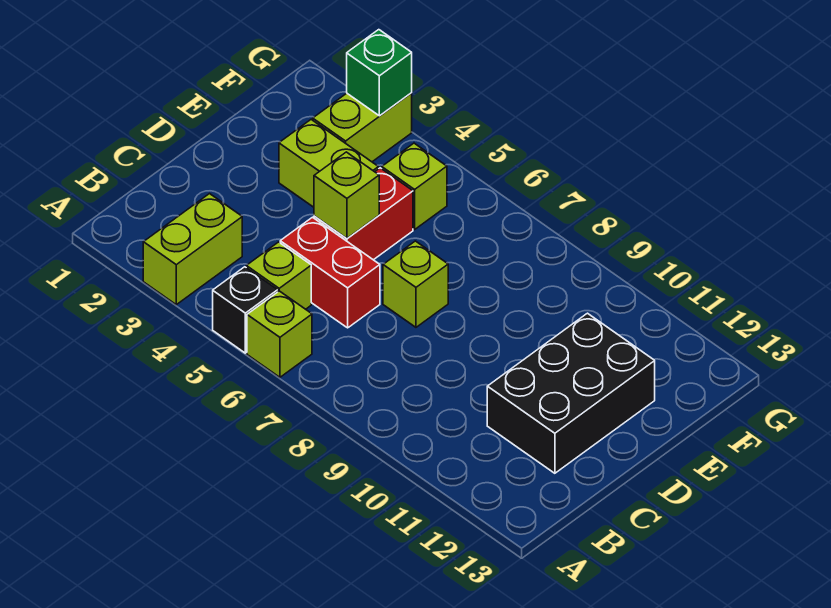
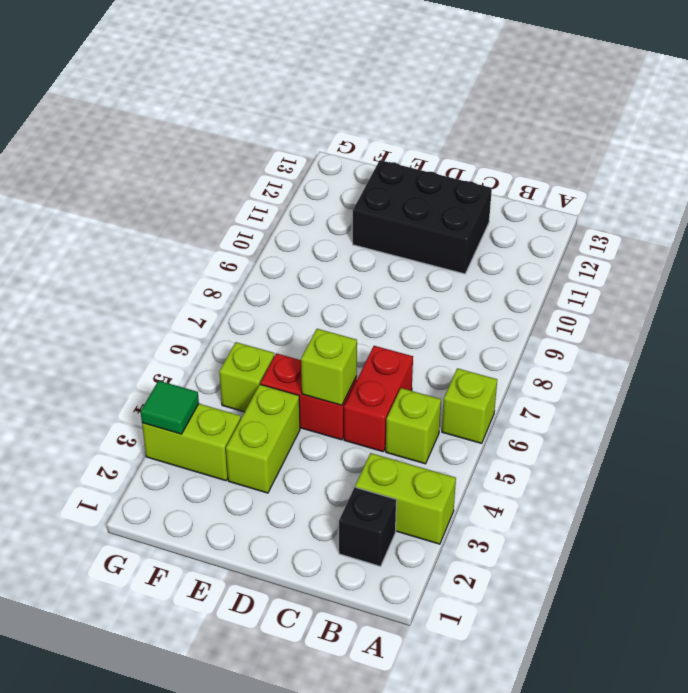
black 1x1 brick [213,267,278,353] -> black 1x1 brick moved to [339,487,397,566]
lime 1x1 brick [383,241,448,327] -> none
green 1x1 brick [347,30,412,116] -> green 1x1 tile [141,381,199,434]

